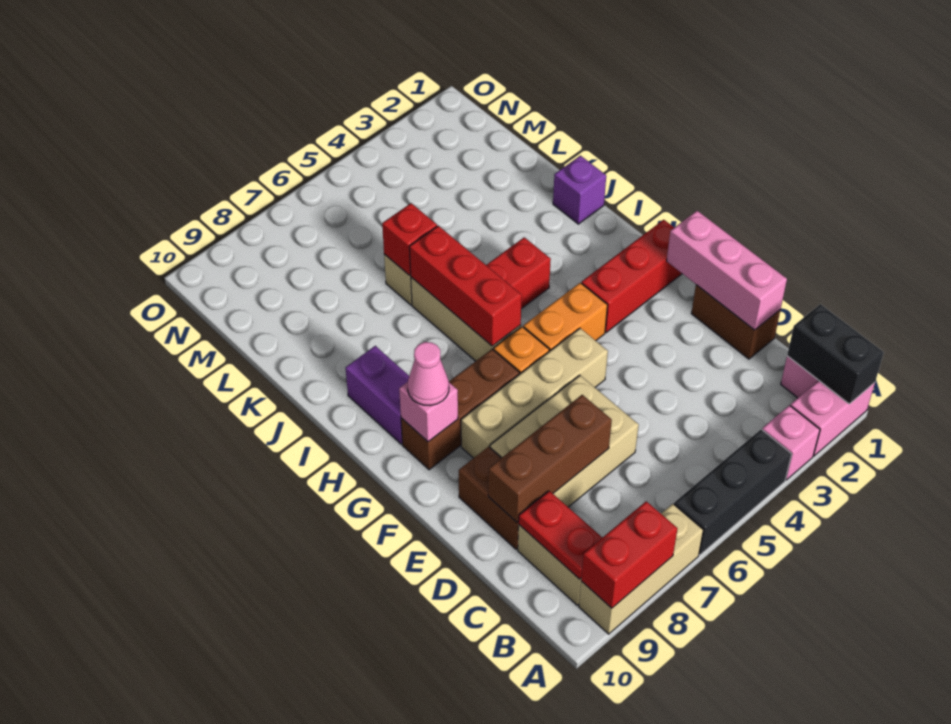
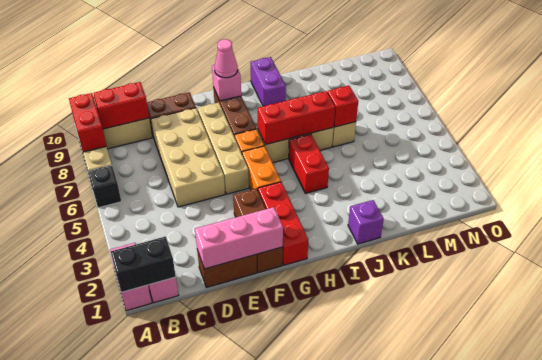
pink 1x1 brick [762,405,820,480] -> none
black 1x3 brick [674,429,792,555] -> black 1x1 brick [88,165,121,208]
red 1x2 plate [519,491,602,579] -> red 1x2 brick [94,82,149,129]
tan 2x3 brick [490,375,639,507] -> tan 2x4 brick [151,108,225,207]
brown 1x3 brick [488,395,612,522] -> brown 1x3 brick moved to [233,188,283,273]
purple 1x2 brick [346,346,409,444] -> purple 1x2 brick turned to [250,57,286,106]

